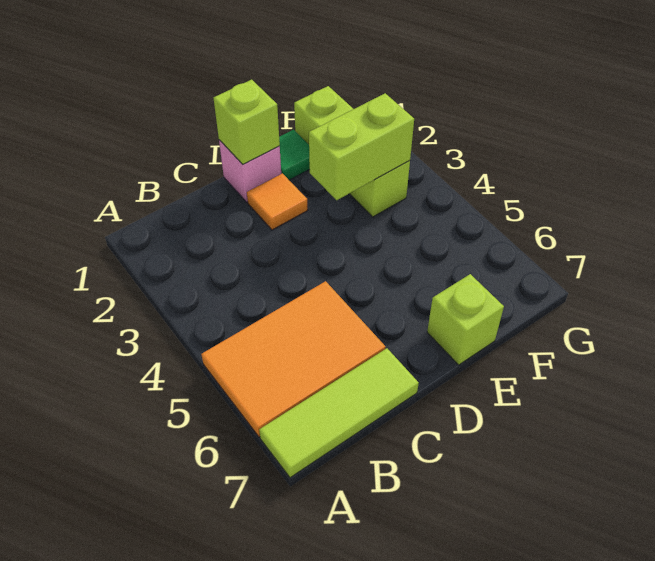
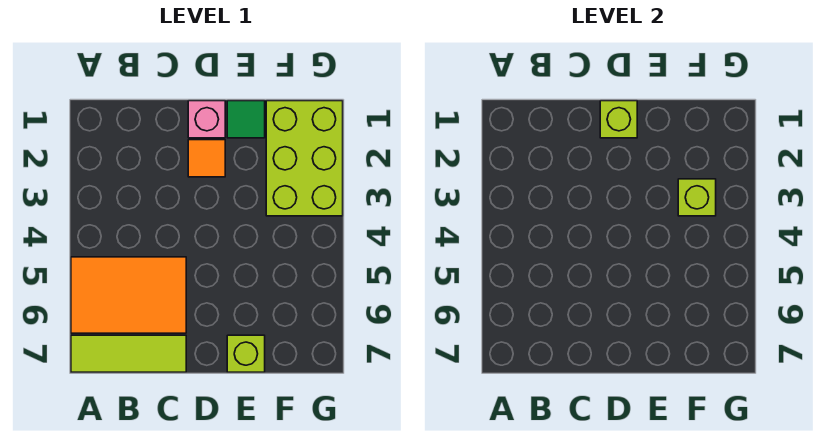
lime 1x2 brick [309,93,414,200] -> lime 1x1 brick [678,179,716,216]
lime 1x3 brick [294,86,410,217] -> lime 2x3 brick [266,101,343,216]

